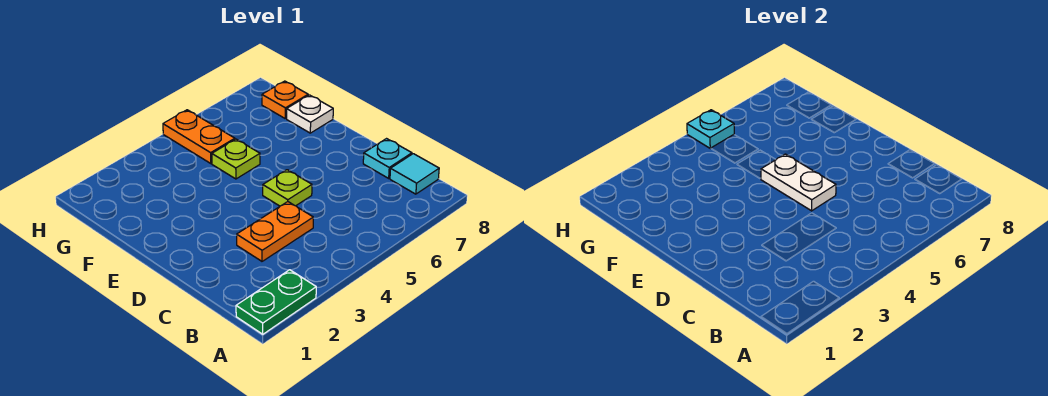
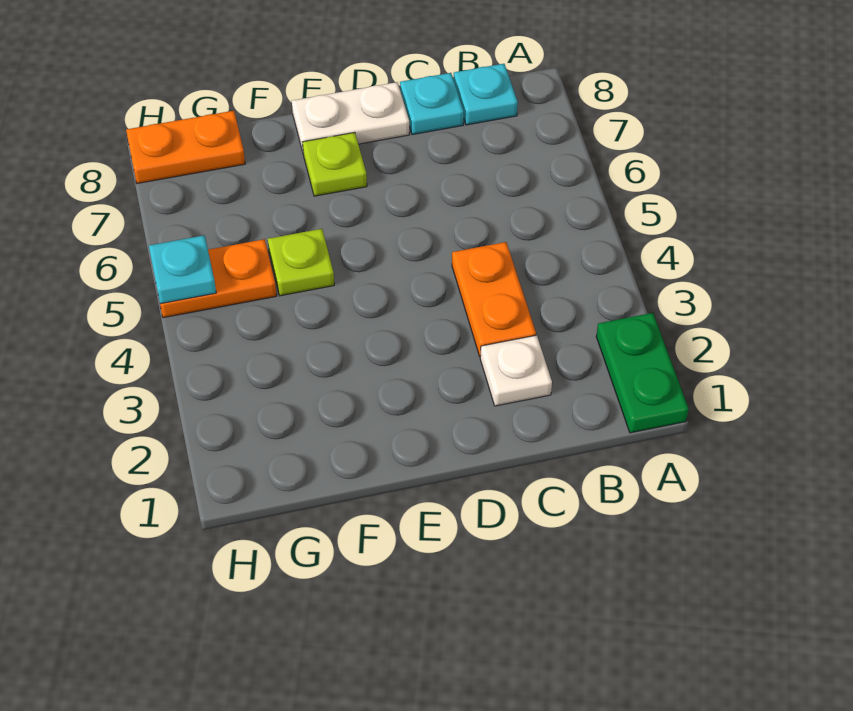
cyan 1x1 tile [390,154,439,194] -> cyan 1x1 plate [454,64,518,125]
lime 1x1 plate [263,170,312,206] -> lime 1x1 plate moved to [303,132,367,196]
white 1x2 plate [761,154,836,211] -> white 1x2 plate moved to [292,82,409,152]
white 1x1 plate [287,95,333,133] -> white 1x1 plate moved to [480,335,552,406]
orange 1x1 plate [262,81,308,118] -> orange 1x2 plate [126,111,245,183]

